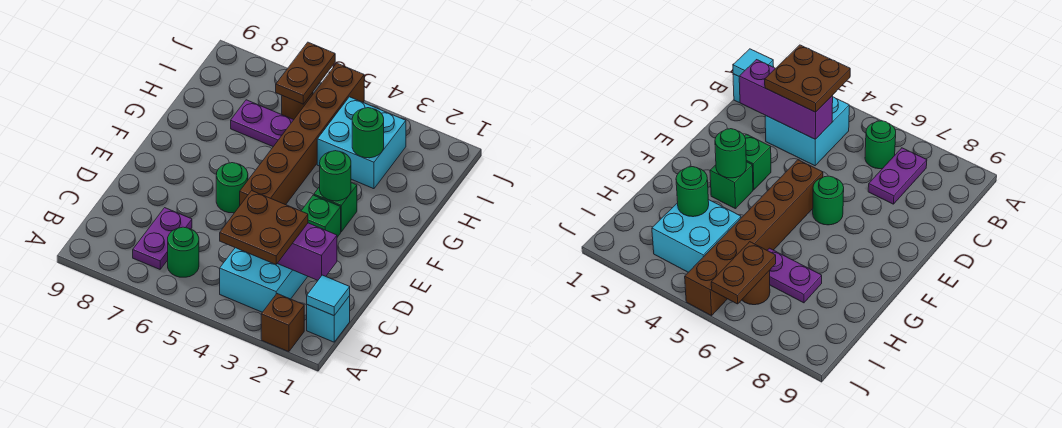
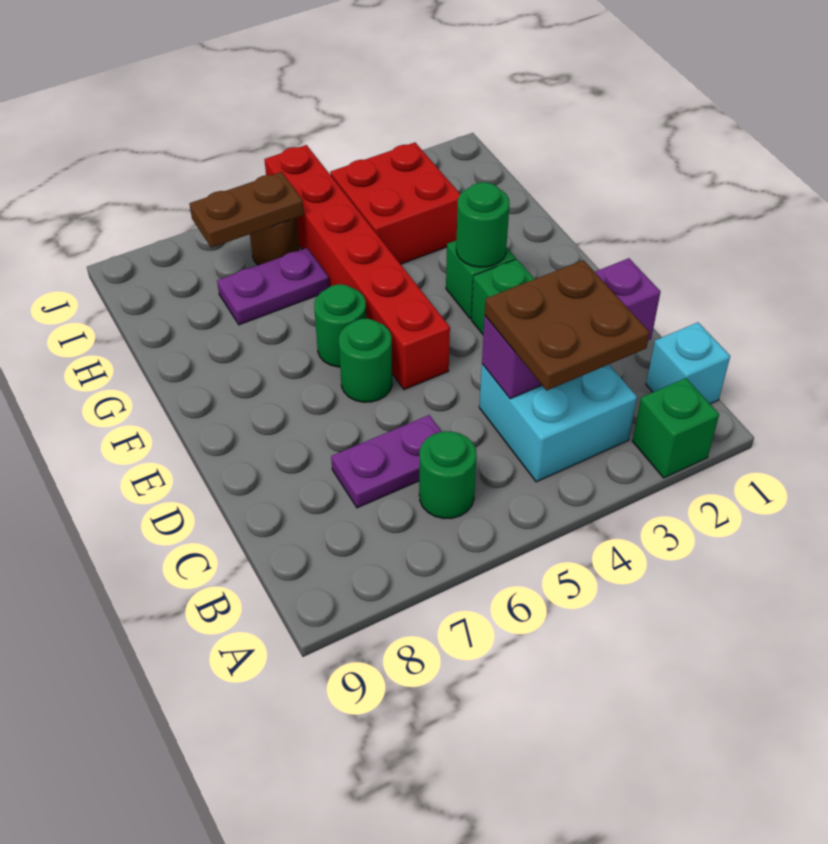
brown 1x1 brick [261,294,304,352] -> green 1x1 brick [633,378,719,478]
cyan 1x1 tile [307,275,350,316] -> none
purple 1x2 plate [133,208,192,269] -> purple 1x2 plate turned to [331,415,442,508]
brown 1x6 brick [240,63,364,205] -> red 1x6 brick [264,145,450,390]
cyan 2x2 brick [317,97,406,189] -> red 2x2 brick [330,143,460,264]
green 1x1 round brick [352,108,384,158] -> green 1x1 round brick moved to [314,284,366,367]
brown 1x2 plate [276,42,335,104] -> brown 1x2 plate turned to [190,172,304,248]

